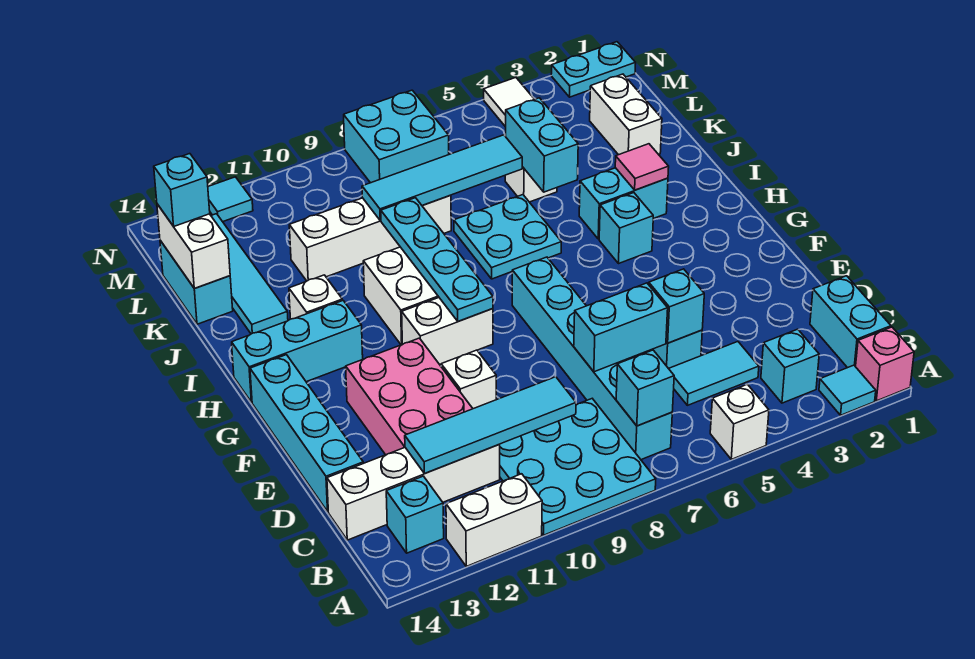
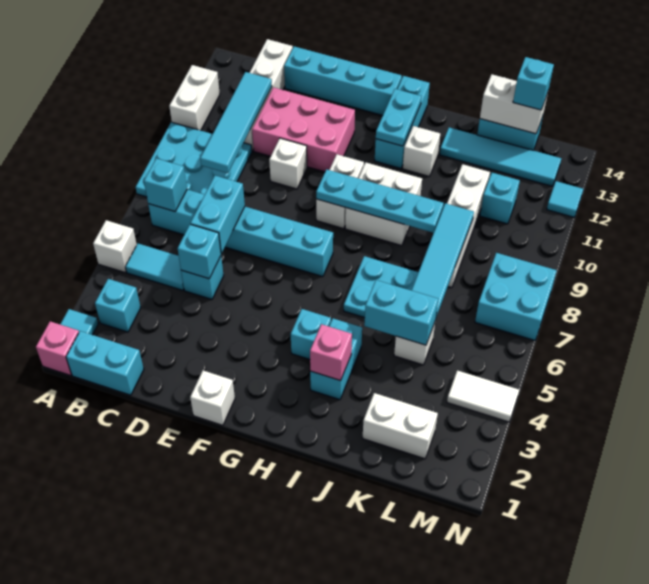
cyan 1x1 brick [386,476,444,553] -> cyan 1x1 brick moved to [480,173,520,224]
cyan 1x2 tile [669,342,759,405] -> cyan 1x2 tile turned to [126,244,184,290]
none -> white 1x1 brick [190,371,235,425]
pink 1x1 tile [615,144,669,190] -> pink 1x1 brick [310,324,352,381]
cyan 1x2 plate [551,42,636,97] -> cyan 1x2 plate moved to [376,89,422,146]

